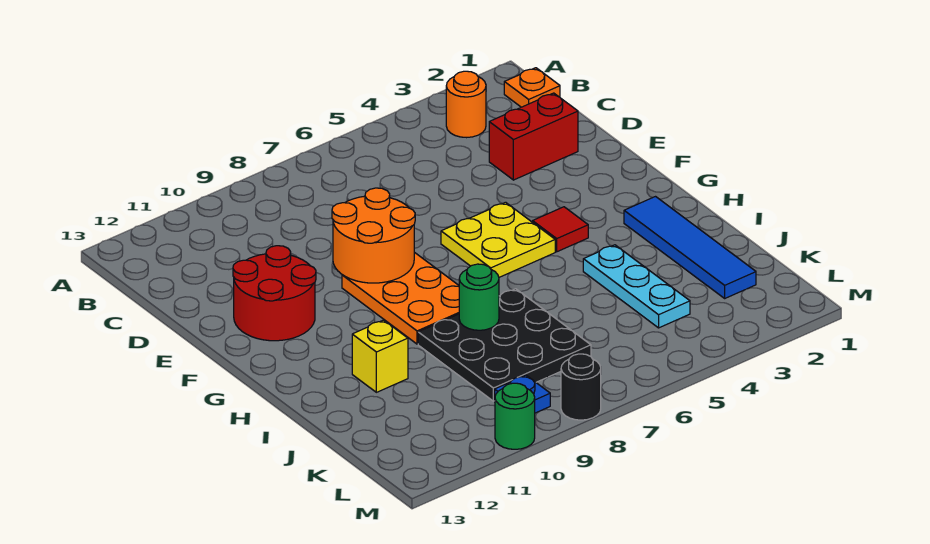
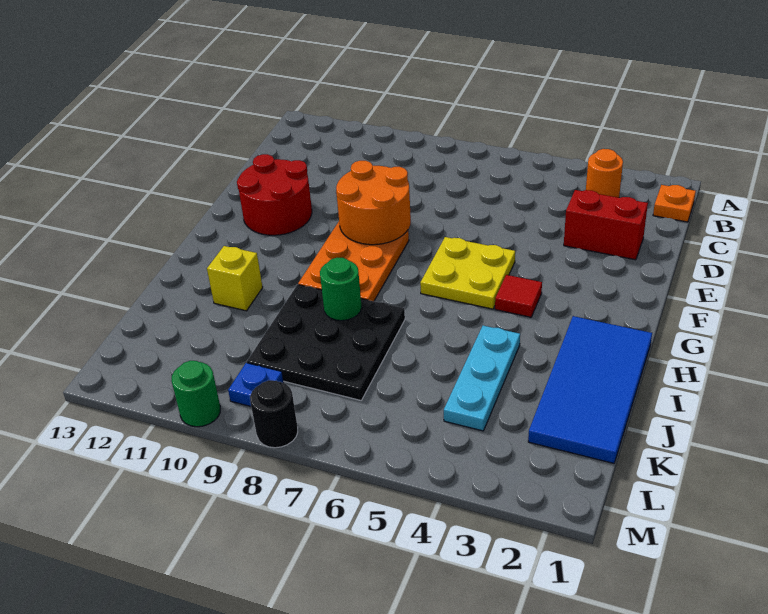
blue 1x4 tile [624,197,756,298] -> blue 2x4 tile [528,316,652,463]

